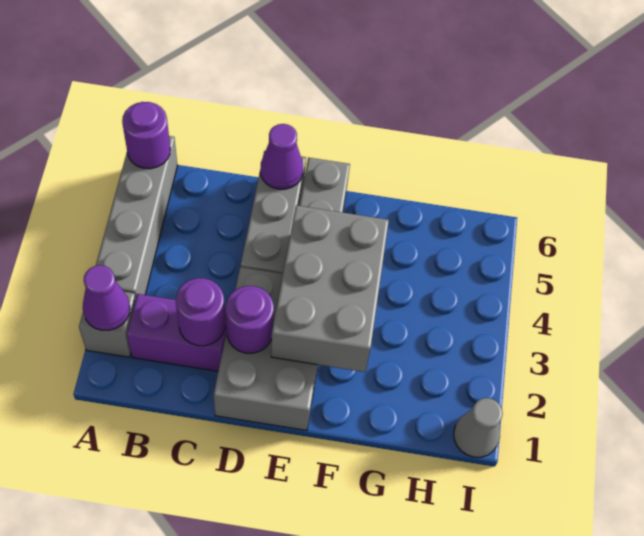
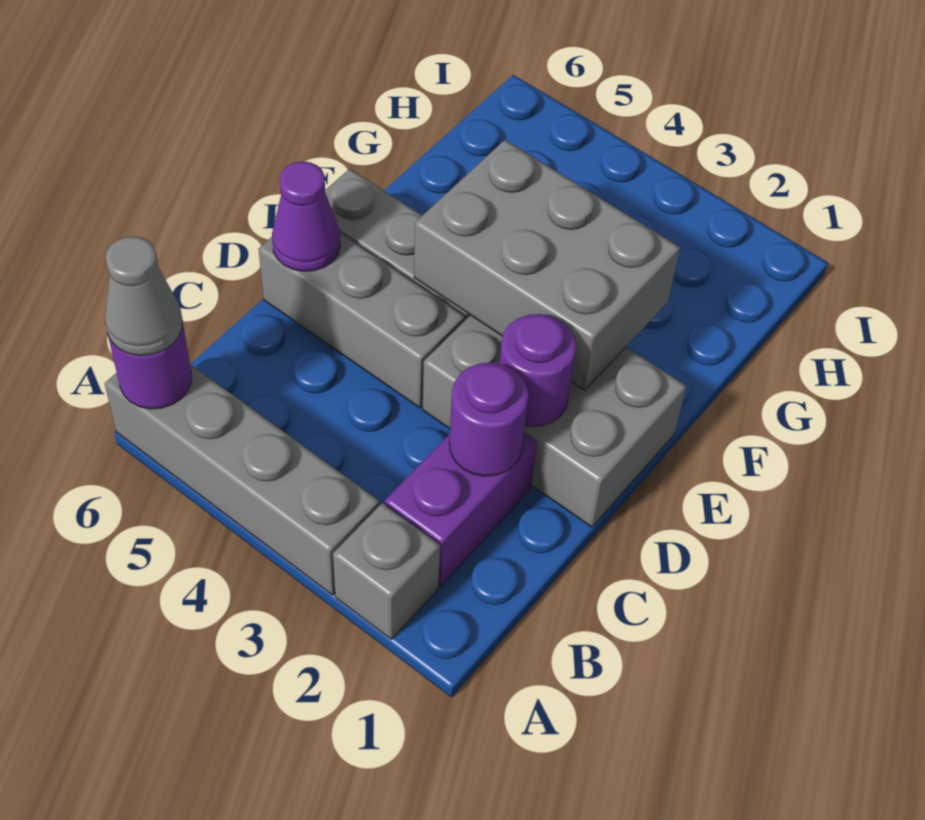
purple 1x1 cone [83,265,130,330] -> none
grey 1x1 cone [454,398,503,457] -> grey 1x1 cone moved to [105,236,182,356]

